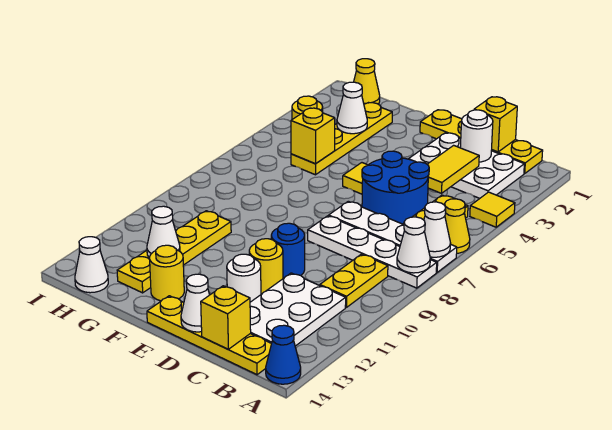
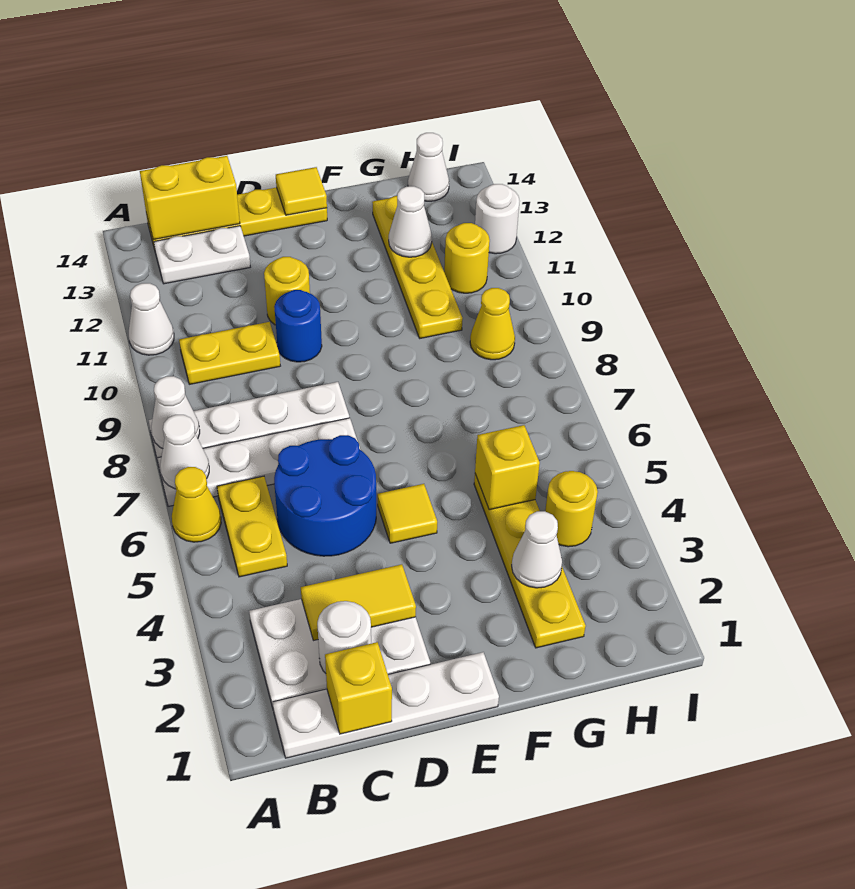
yellow 1x1 tile [470,192,515,227] -> yellow 1x1 tile moved to [276,167,327,215]
blue 1x1 cone [266,325,301,384] -> none
yellow 1x4 plate [420,110,543,174] -> white 1x4 plate [273,652,499,758]
yellow 1x2 plate [320,254,388,307] -> yellow 1x2 plate turned to [179,322,280,384]
white 2x3 plate [250,273,346,346] -> white 1x2 plate [154,226,250,284]
yellow 1x2 tile [427,145,479,193] -> yellow 1x2 tile turned to [301,564,416,640]
yellow 1x1 brick [201,286,251,349] -> yellow 1x2 brick [140,156,240,240]
white 1x1 round brick [227,254,261,302] -> white 1x1 round brick moved to [475,184,519,254]
white 1x1 cone [181,274,210,332] -> white 1x1 cone moved to [129,283,174,355]
yellow 1x1 round brick [150,245,184,301] -> yellow 1x1 round brick moved to [444,223,490,293]
yellow 1x1 cone [354,59,380,104] -> yellow 1x1 cone moved to [470,288,515,360]

